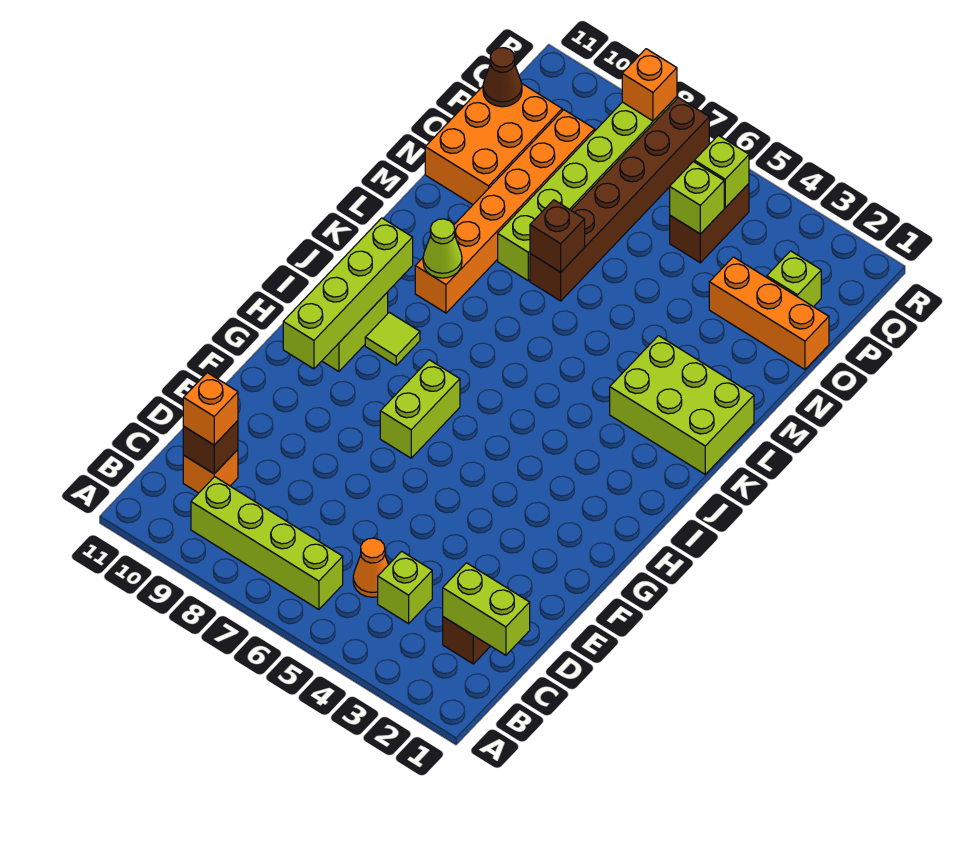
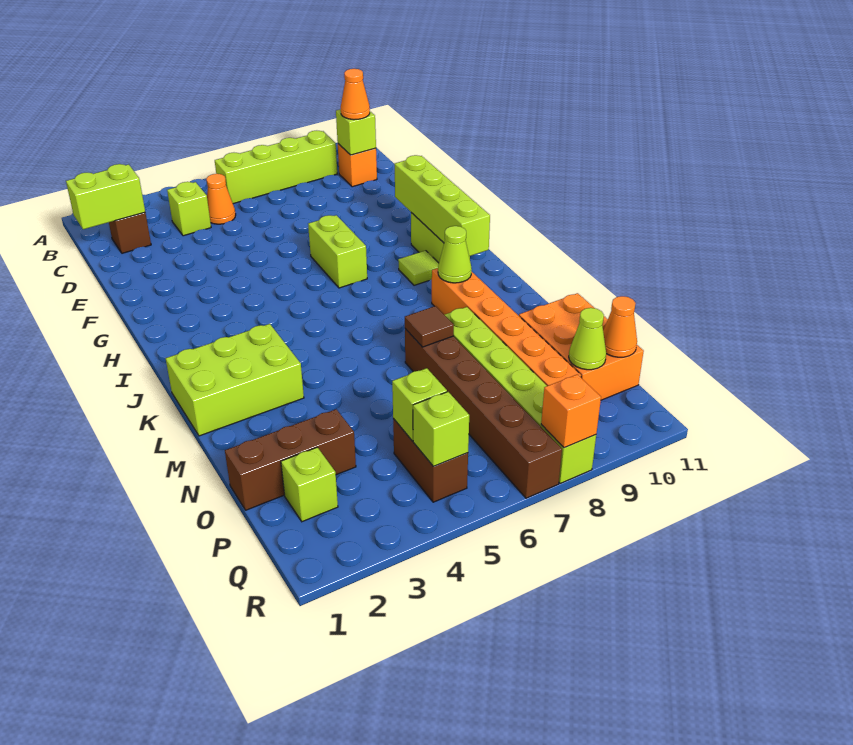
brown 1x1 brick [183,421,238,474] -> lime 1x1 brick [336,109,376,155]
orange 1x1 brick [183,373,238,445] -> orange 1x1 cone [341,69,370,120]
brown 1x1 brick [530,200,585,272] -> brown 1x1 tile [405,306,454,347]
orange 1x3 brick [709,257,829,369] -> brown 1x3 brick [225,409,356,510]
none -> lime 1x1 cone [569,308,606,370]
brown 1x1 cone [483,48,522,107] -> orange 1x1 cone [603,296,637,357]

